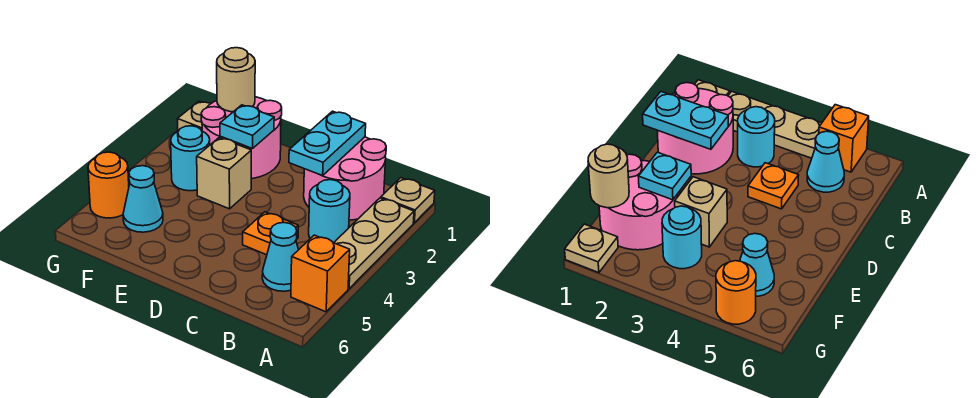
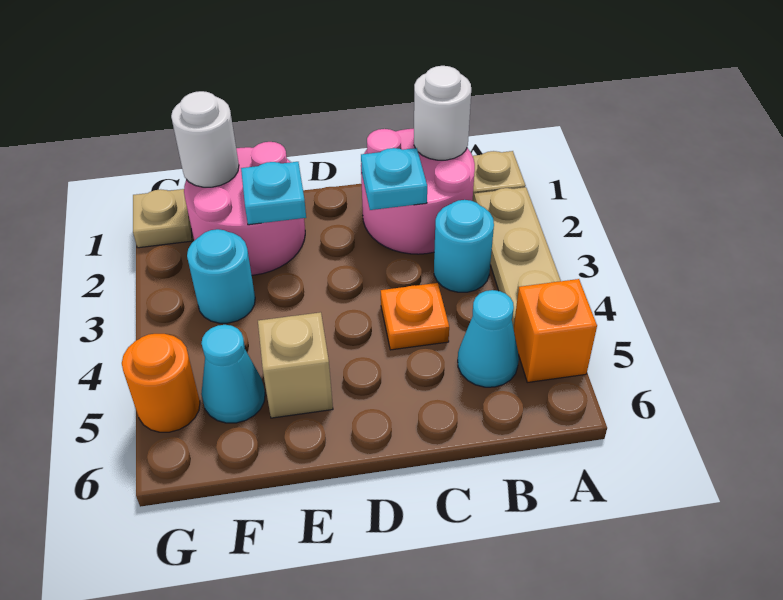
none -> white 1x1 round brick [414,66,471,160]
cyan 1x2 plate [289,111,366,176] -> cyan 1x1 plate [361,148,427,210]
tan 1x1 brick [197,138,251,209] -> tan 1x1 brick moved to [258,312,333,418]
tan 1x1 round brick [217,48,255,112] -> white 1x1 round brick [171,91,239,187]

